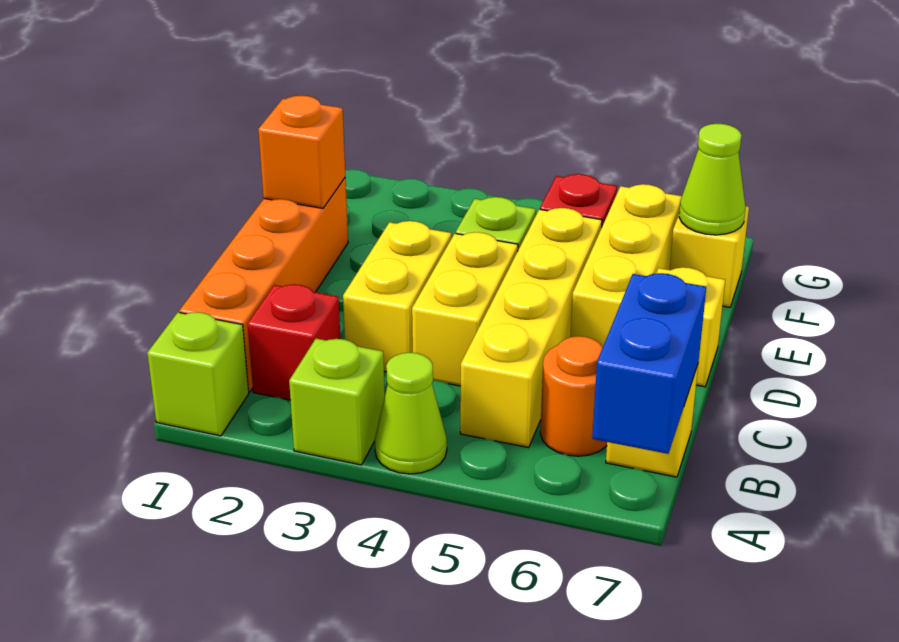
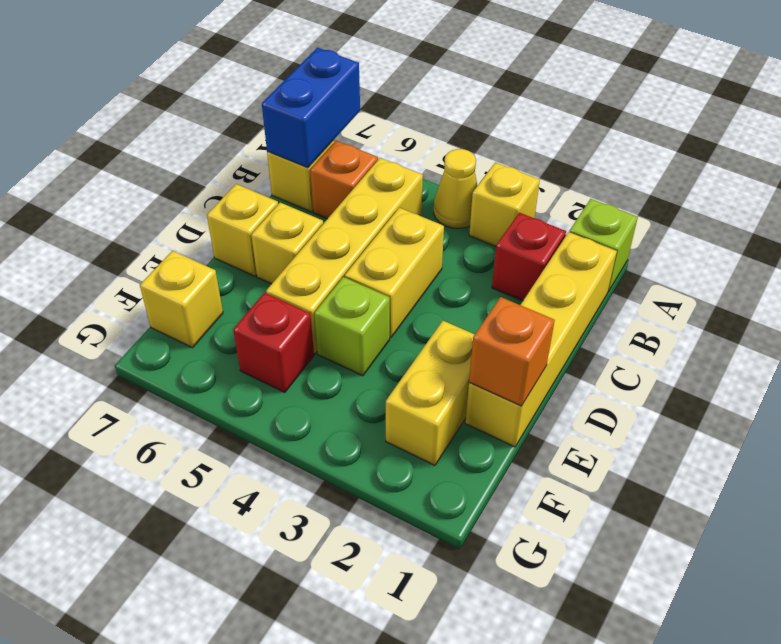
lime 1x1 brick [289,339,385,465] -> yellow 1x1 brick [469,162,540,246]
lime 1x1 cone [375,353,447,474] -> yellow 1x1 cone [434,149,478,228]
orange 1x4 brick [179,178,348,392] -> yellow 1x4 brick [465,232,617,447]
orange 1x1 round brick [540,336,607,456] -> orange 1x1 brick [310,141,378,219]
yellow 1x2 brick [343,221,451,372] -> yellow 1x2 brick moved to [386,321,475,465]
yellow 1x3 brick [570,184,682,347] -> yellow 1x1 brick [251,202,323,284]
lime 1x1 cone [679,124,745,235] -> none

